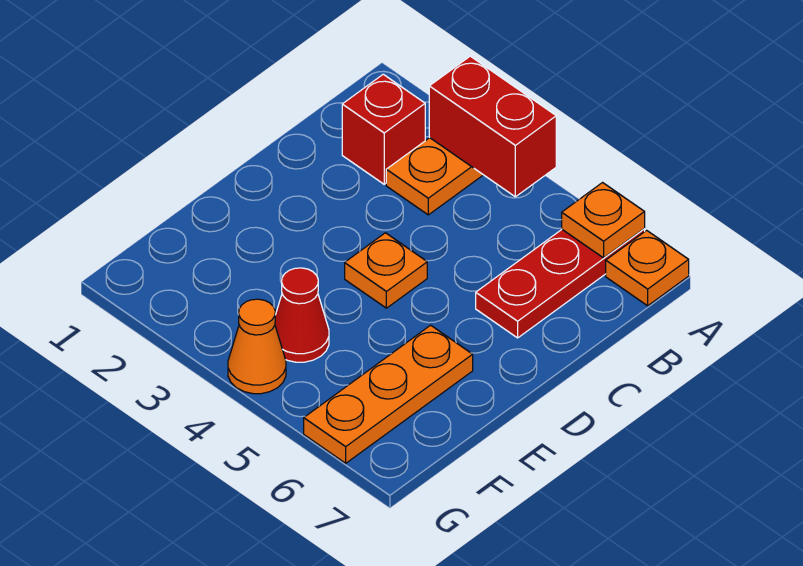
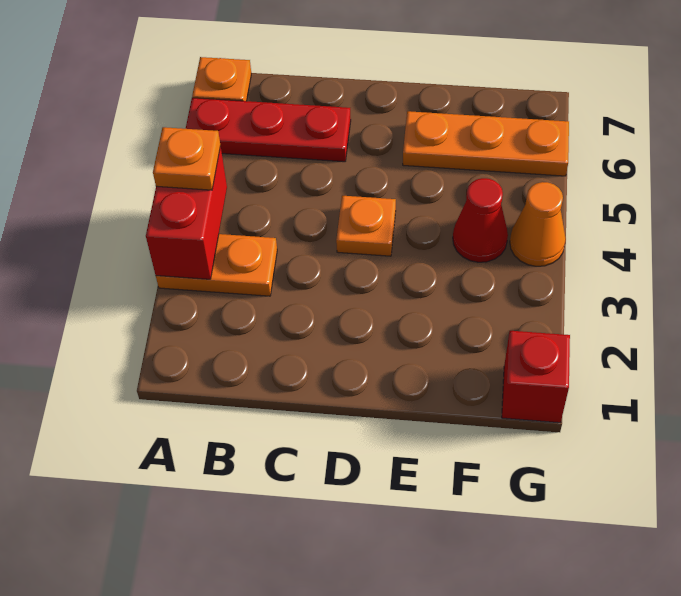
orange 1x1 plate [562,183,645,258] -> orange 1x1 plate moved to [153,127,220,190]
red 1x1 brick [342,74,425,184] -> red 1x1 brick moved to [502,331,570,423]

